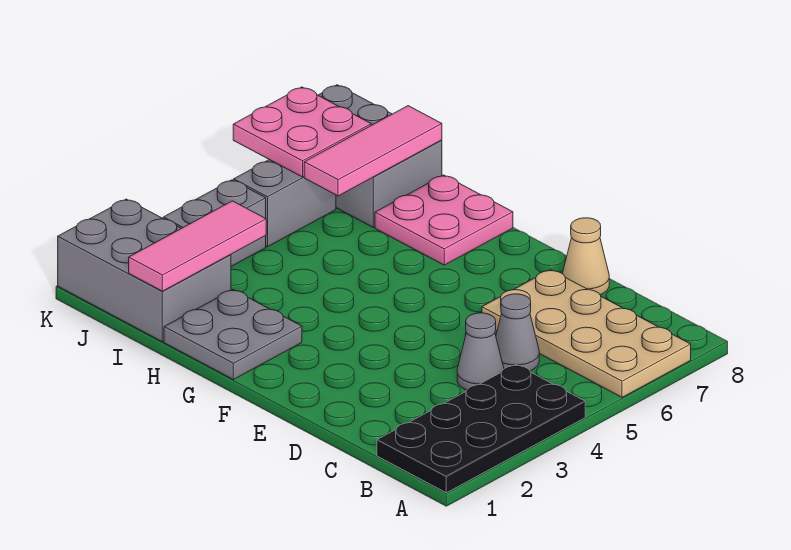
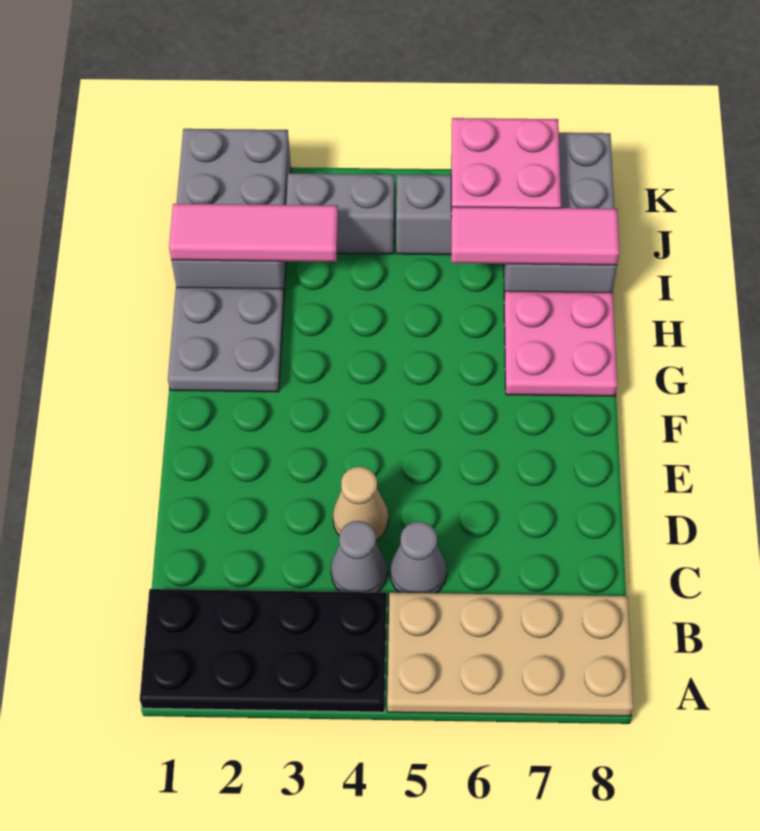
tan 2x4 plate [482,270,691,397] -> tan 2x4 plate turned to [387,593,633,716]
tan 1x1 cone [562,218,609,295] -> tan 1x1 cone moved to [333,467,388,540]

